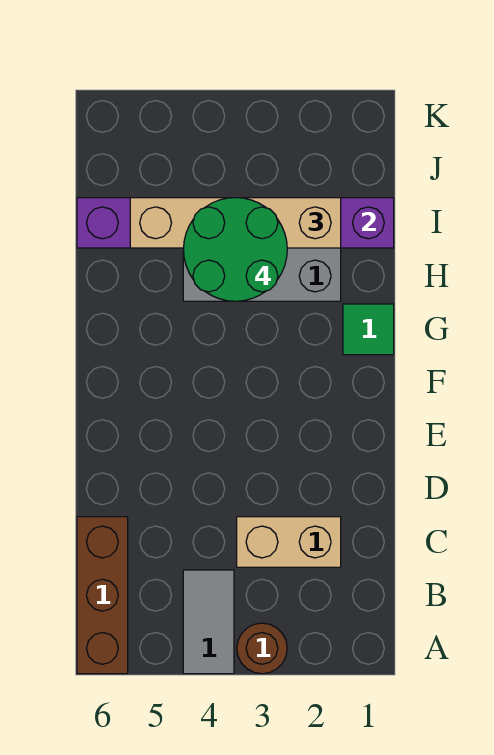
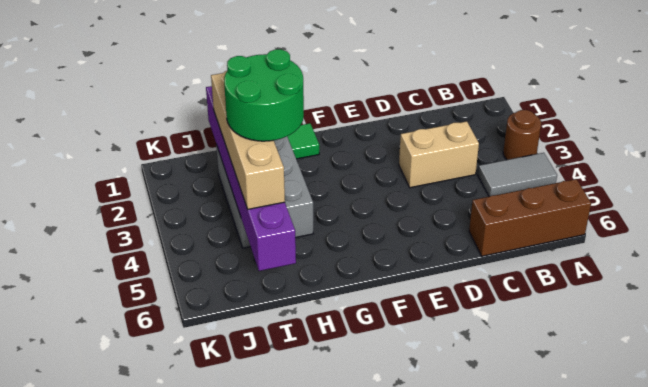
tan 1x2 brick [237,517,341,567] -> tan 1x2 brick turned to [399,121,479,188]

